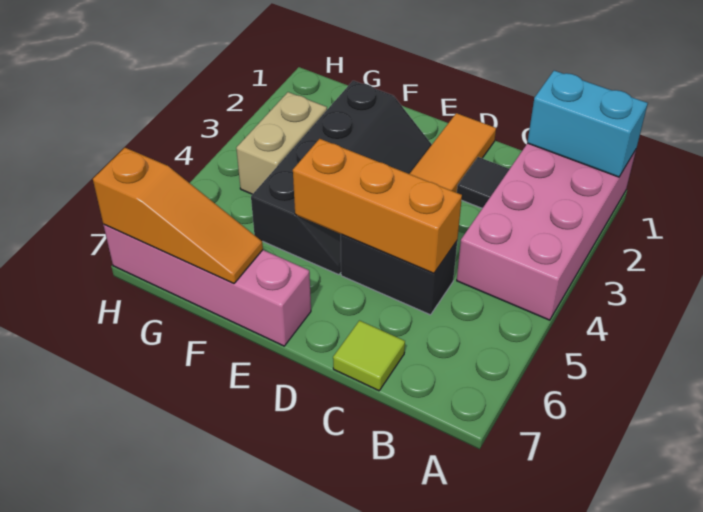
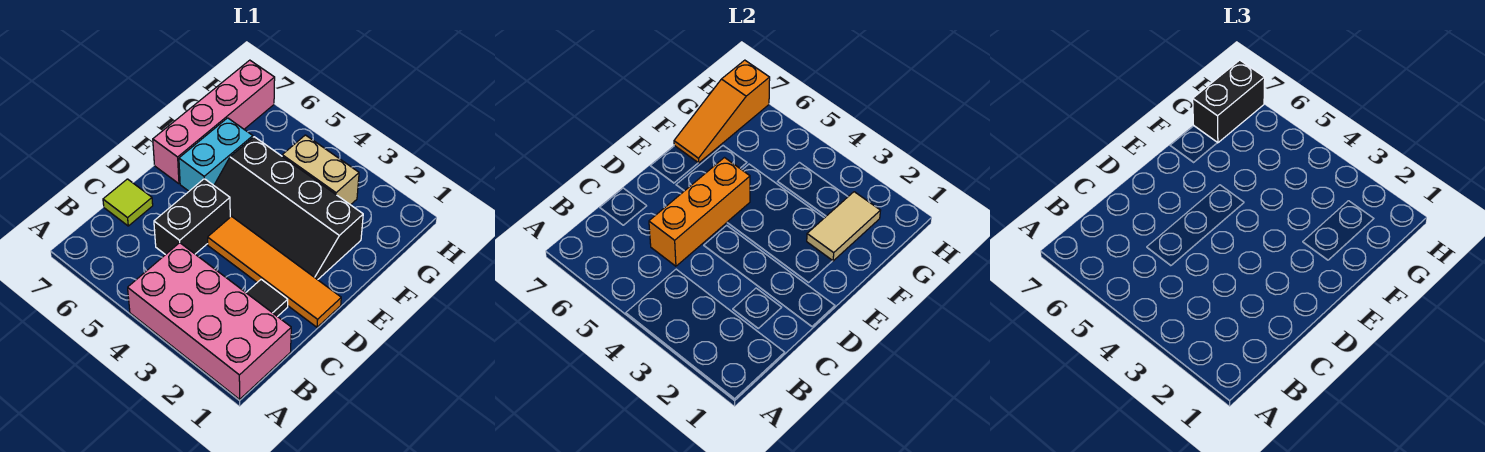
cyan 1x2 brick [527,71,648,177] -> cyan 1x2 brick moved to [179,118,253,191]
none -> tan 1x2 tile [807,192,881,261]
none -> black 1x2 brick [1193,60,1265,143]

